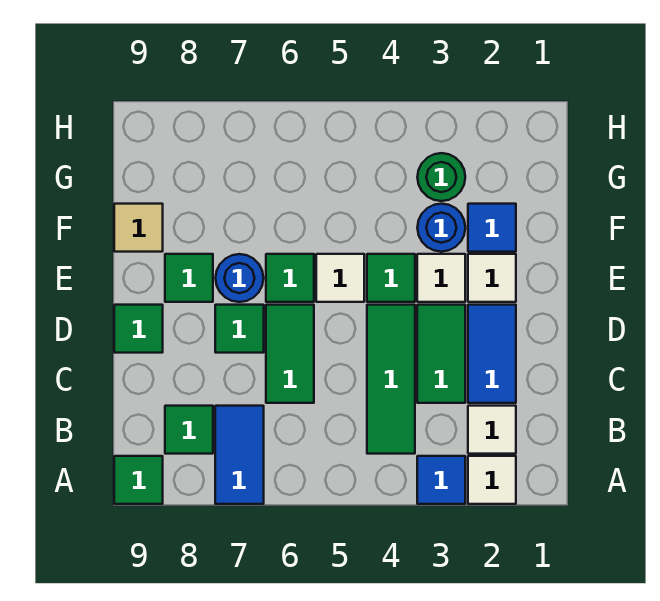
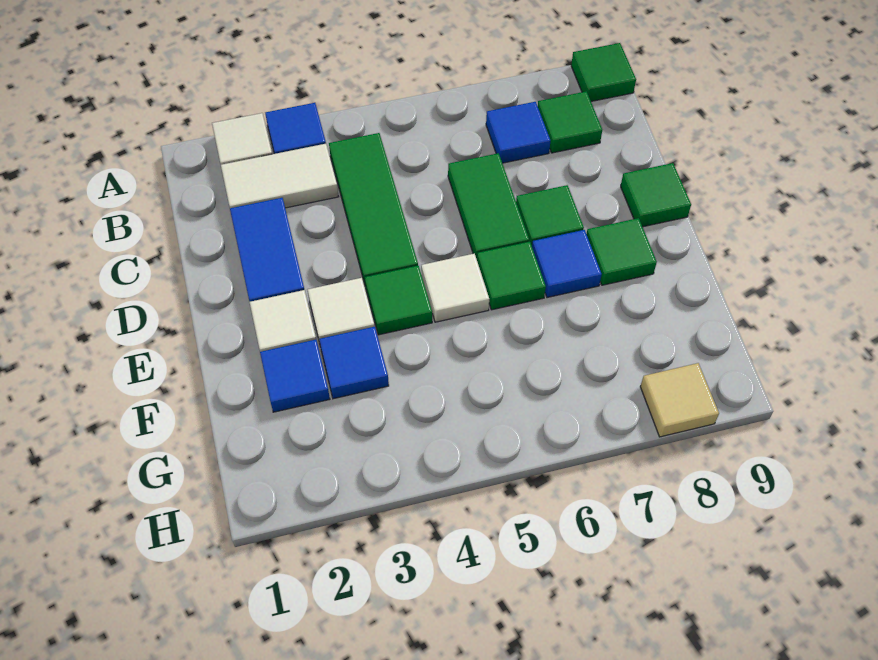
blue 1x2 tile [215,406,264,504] -> blue 1x1 tile [486,102,550,163]
white 1x1 tile [468,406,516,454] -> white 1x2 tile [221,144,339,208]
green 1x2 tile [417,305,465,403] -> none
blue 1x1 round brick [216,254,263,302] -> blue 1x1 tile [532,230,602,298]
blue 1x1 round brick [417,204,465,252] -> blue 1x1 tile [319,327,389,399]
tan 1x1 tile [114,204,163,252] -> tan 1x1 tile moved to [640,363,719,437]
green 1x1 round brick [417,153,465,201] -> none

